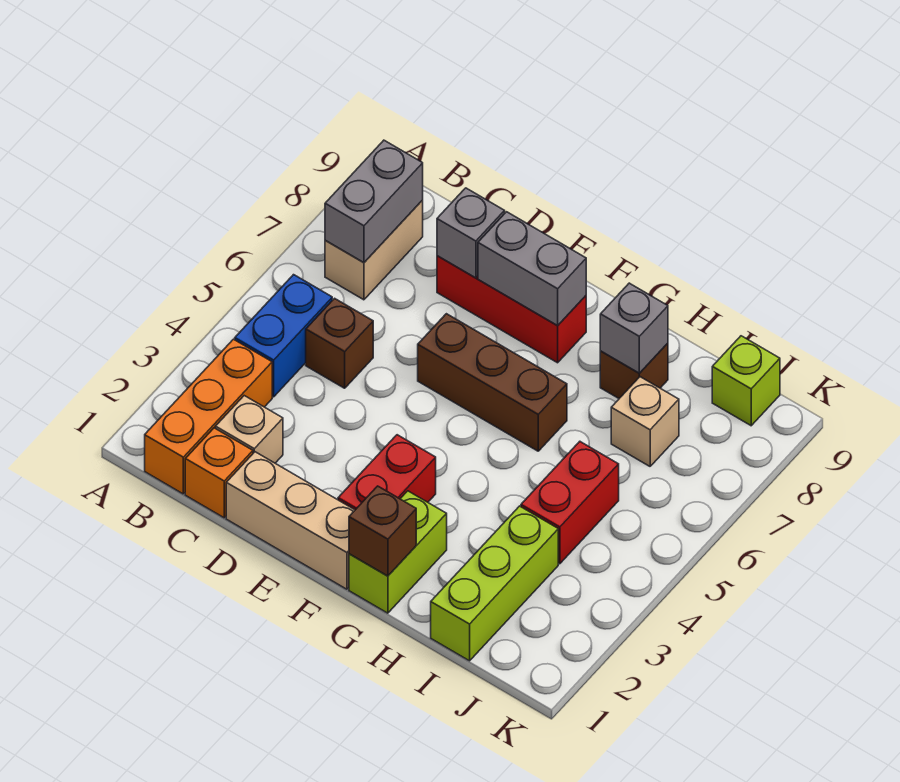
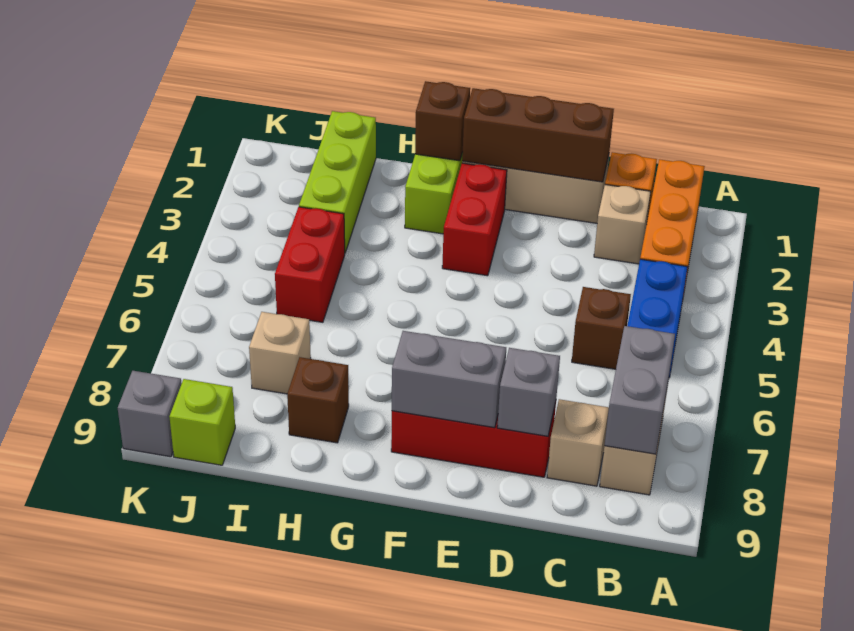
none -> tan 1x1 brick [547,399,609,486]
brown 1x3 brick [418,314,567,451] -> brown 1x3 brick moved to [462,88,614,182]
grey 1x1 brick [600,283,668,373] -> grey 1x1 brick moved to [118,371,182,457]

